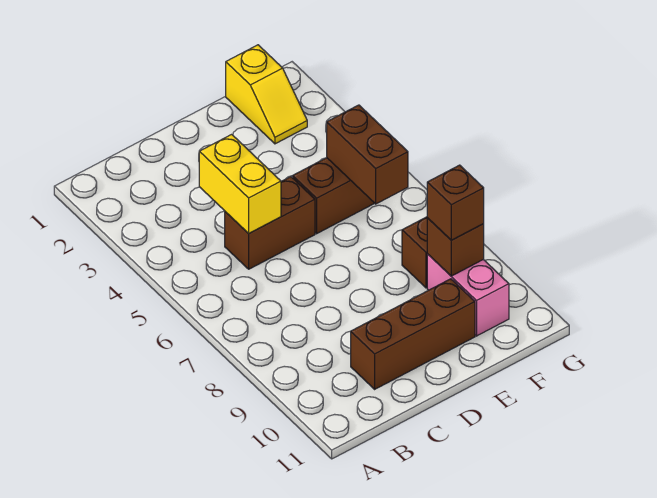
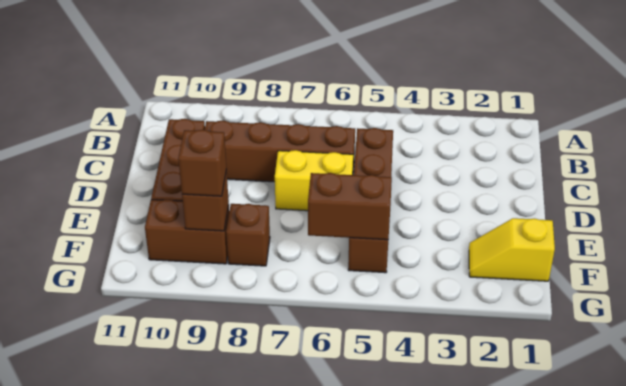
yellow 1x2 brick [199,134,281,234] -> yellow 1x2 brick moved to [275,150,353,211]
none -> brown 1x4 brick [205,121,355,182]
pink 1x2 brick [427,254,509,336] -> brown 1x2 brick [145,200,229,264]

